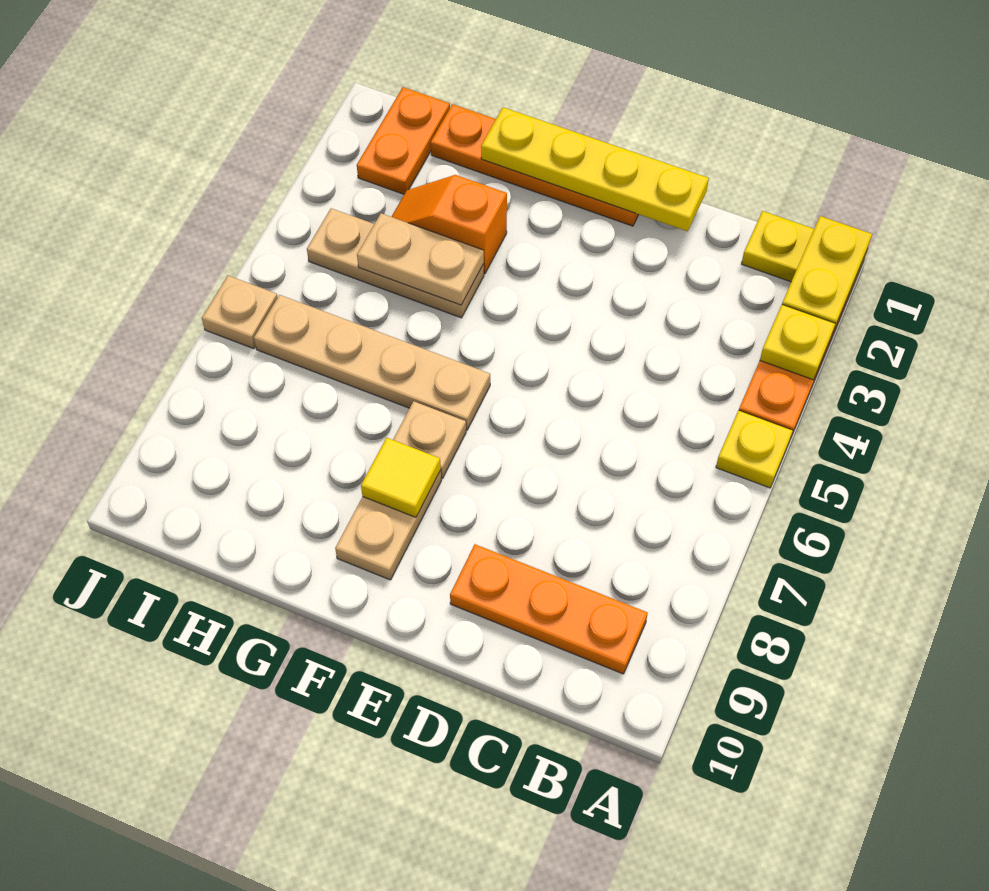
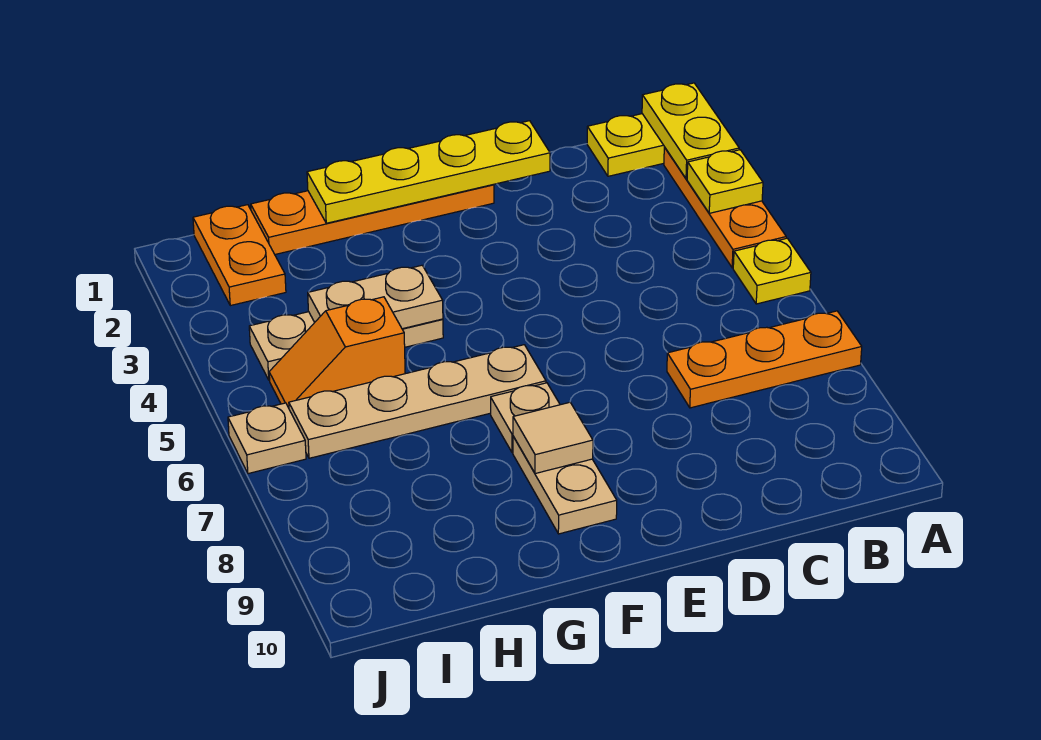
orange 1x3 plate [450,544,648,674] -> orange 1x3 plate moved to [667,311,862,408]
yellow 1x1 tile [361,438,441,517] -> tan 1x1 tile [513,402,593,474]
orange 1x2 slope [392,175,507,274] -> orange 1x2 slope moved to [269,297,405,408]

